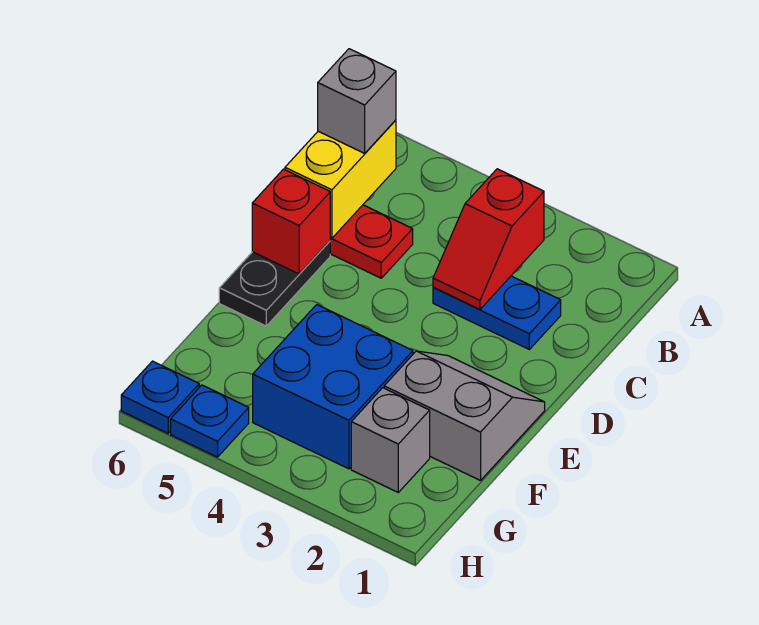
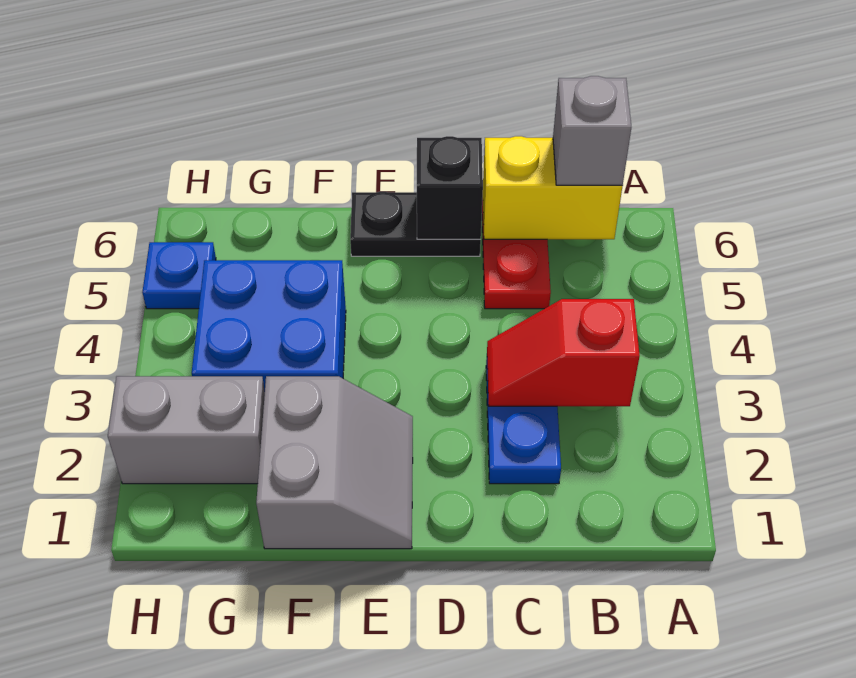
red 1x1 brick [252,169,330,274] -> black 1x1 brick [417,136,483,239]
grey 1x1 brick [351,388,430,492] -> grey 1x2 brick [108,376,265,484]
blue 1x1 plate [121,361,199,433] -> none

